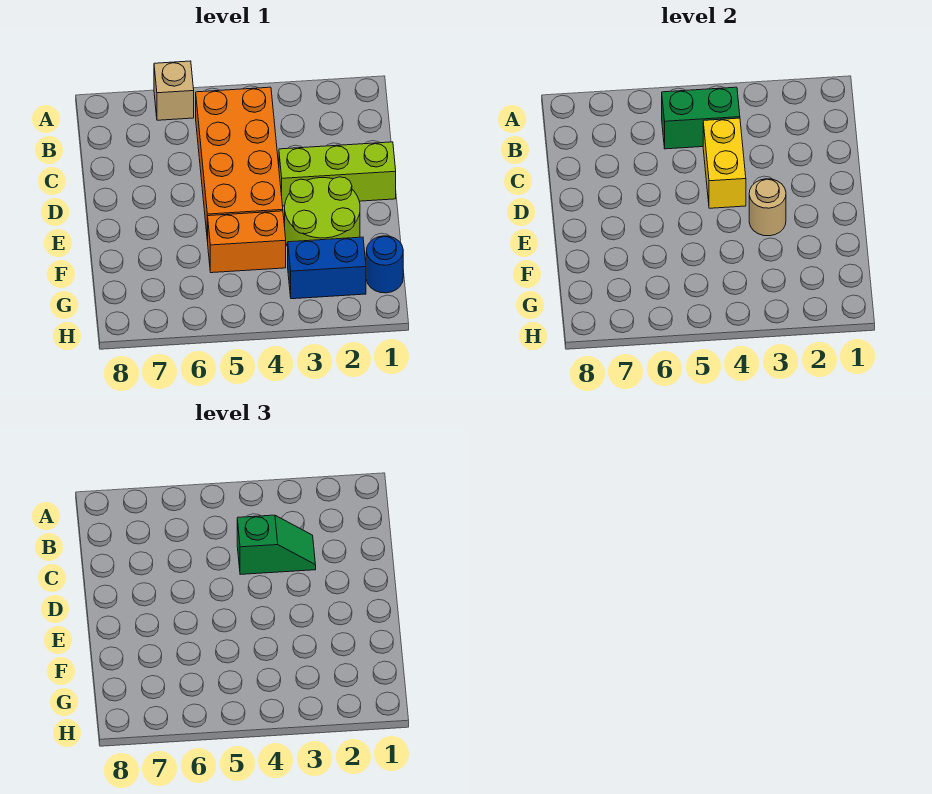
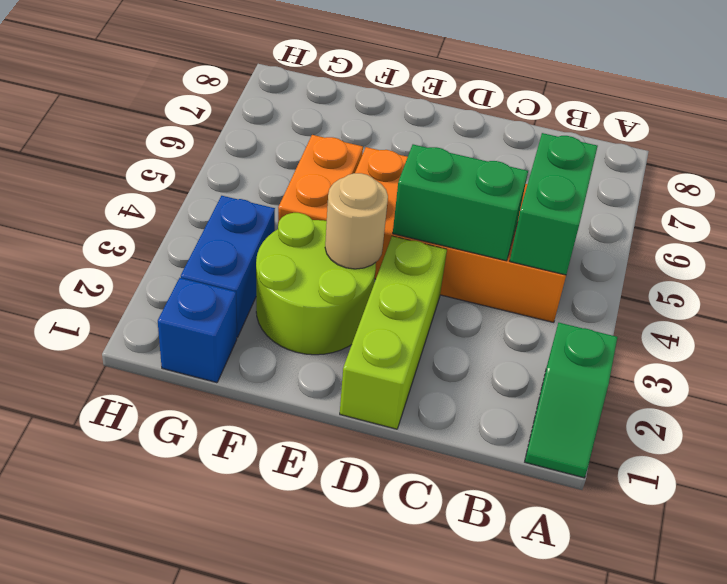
tan 1x1 brick [154,61,194,120] -> none
green 1x2 slope [237,515,316,574] -> green 1x2 slope moved to [525,323,617,478]
yellow 1x2 brick [703,118,746,208] -> green 1x2 brick [393,144,528,261]
blue 1x1 round brick [366,236,403,293] -> blue 1x1 brick [158,278,237,383]

